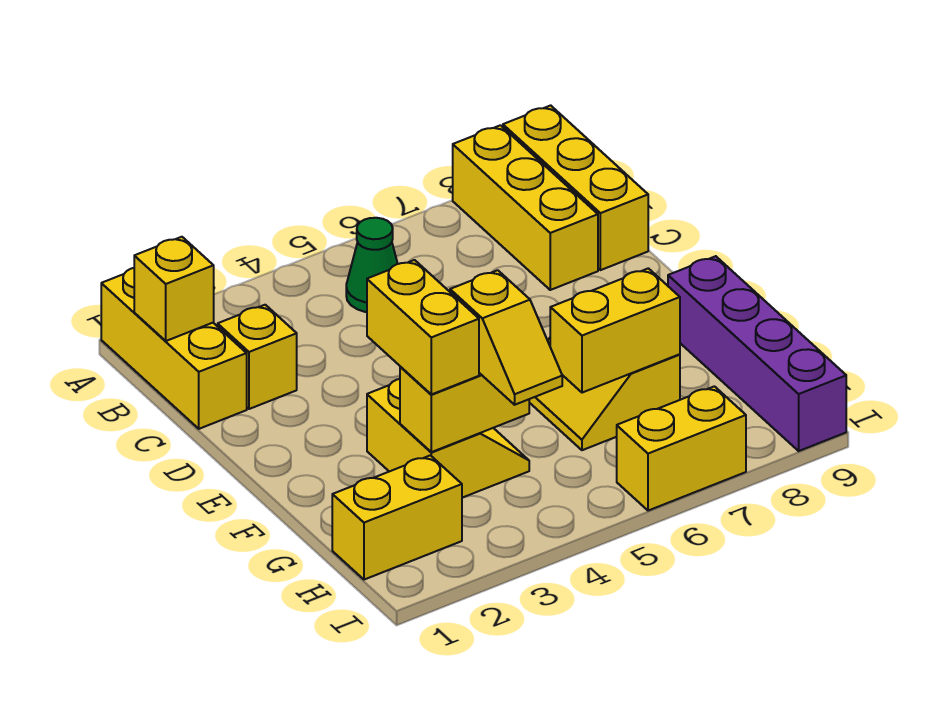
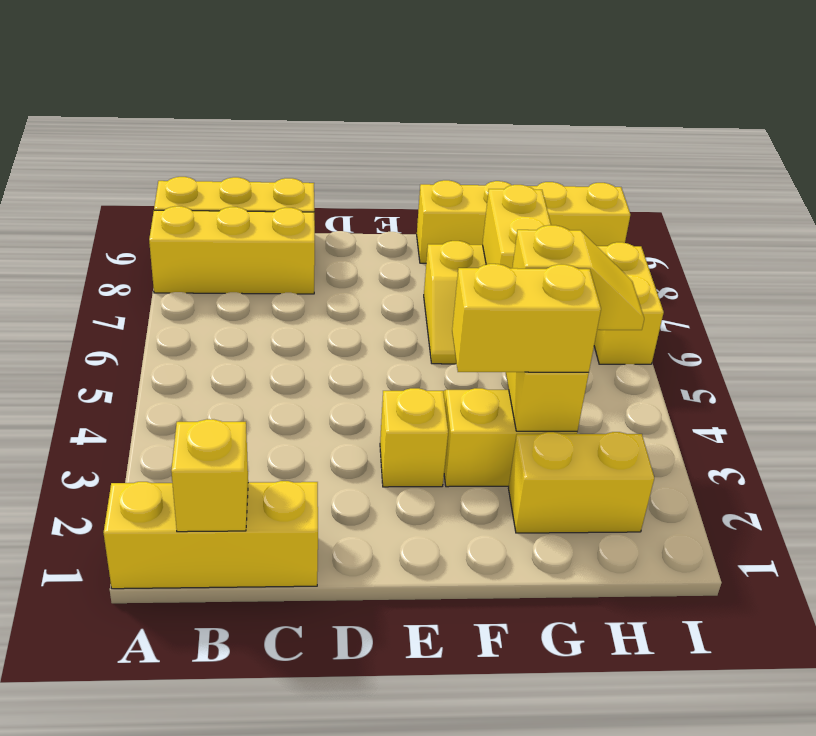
green 1x1 cone [346,218,398,312] -> none
yellow 1x1 brick [218,305,297,409] -> yellow 1x1 brick moved to [380,388,448,487]
purple 1x4 brick [668,256,846,451] -> yellow 1x4 brick [417,180,630,263]
yellow 1x2 brick [332,455,462,580] -> yellow 1x2 brick turned to [508,432,654,533]

